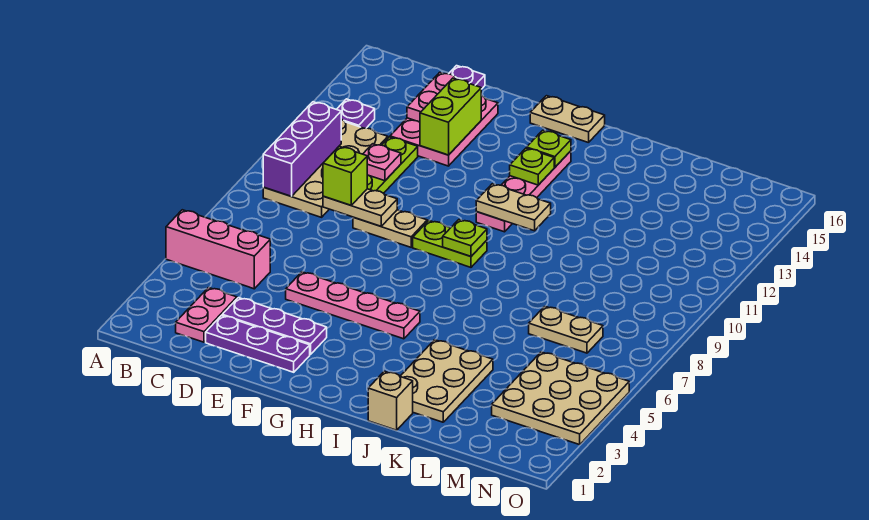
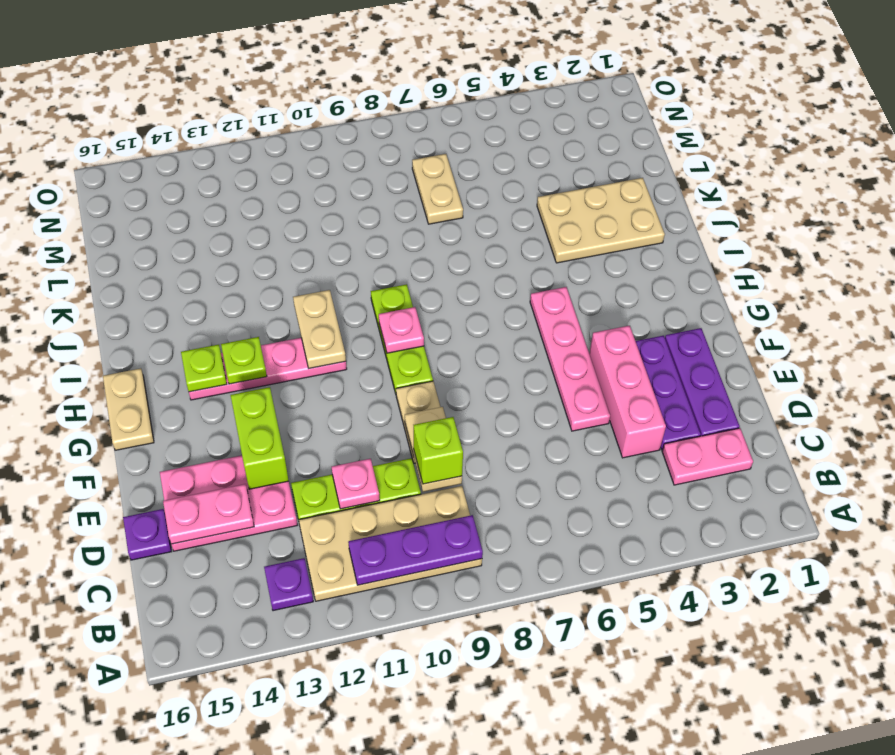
pink 1x3 brick [166,210,270,289] -> pink 1x3 brick moved to [589,326,666,458]
purple 1x3 brick [263,102,341,196] -> purple 1x3 plate [348,515,483,585]
lime 1x2 brick [420,78,481,155] -> lime 1x2 brick turned to [231,387,289,489]
lime 1x2 plate [413,221,487,267] -> lime 1x3 plate [371,284,433,393]
lime 1x1 plate [443,220,487,257] -> pink 1x1 plate [379,307,424,353]
tan 1x1 brick [368,371,413,430] -> none
tan 3x3 plate [492,352,629,445] -> none

